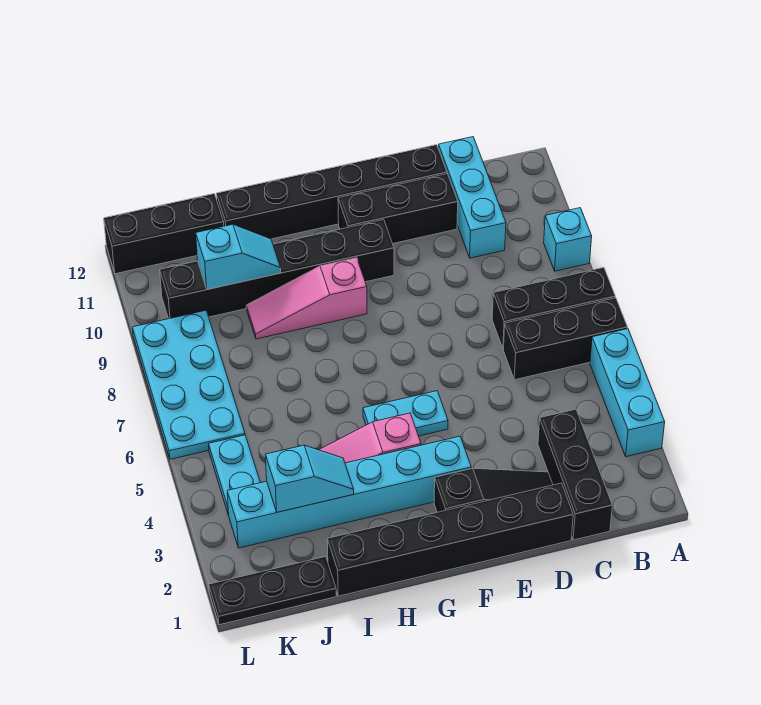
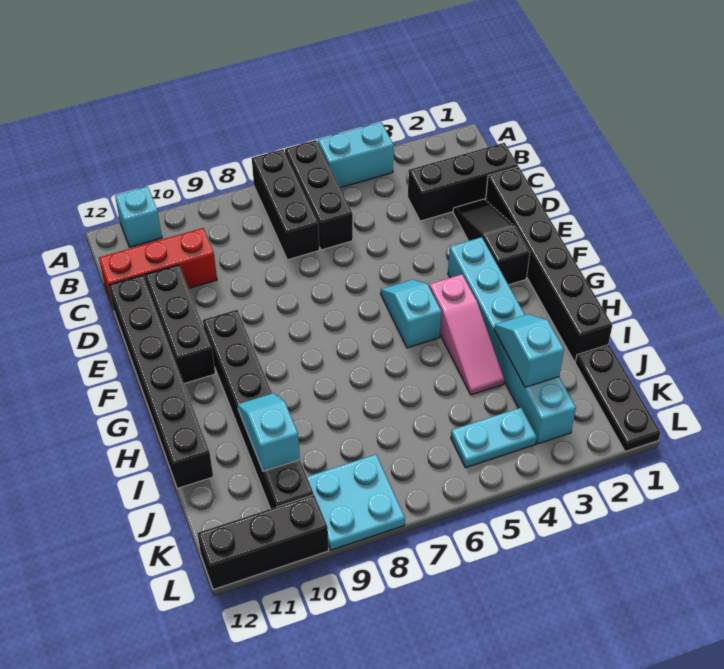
cyan 1x3 brick [590,329,665,457] -> cyan 1x2 brick [318,122,394,188]
cyan 1x1 brick [544,208,592,271] -> cyan 1x1 brick moved to [115,186,162,247]
cyan 1x3 brick [438,137,506,258] -> red 1x3 brick [99,228,217,307]
cyan 1x2 plate [363,391,448,436] -> cyan 1x2 slope [381,280,442,348]
pink 1x3 slope [246,258,367,339] -> none
black 1x3 brick [104,194,224,274] -> black 1x3 brick turned to [197,495,329,590]
cyan 2x4 plate [132,310,245,459] -> cyan 2x2 plate [307,455,405,550]

